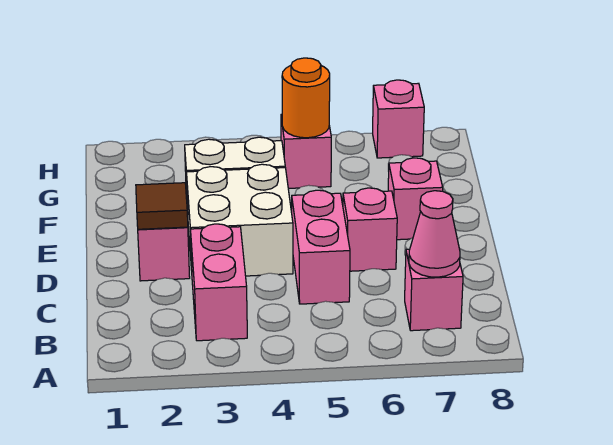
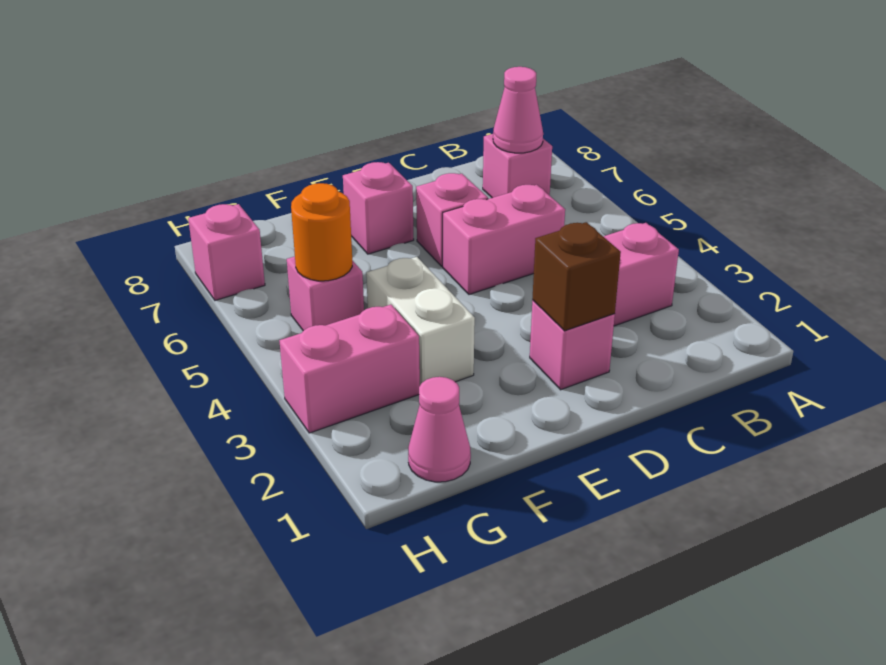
brown 1x1 tile [136,183,188,229] -> brown 1x1 brick [532,222,621,331]
white 2x2 brick [187,164,293,276] -> none
none -> pink 1x1 cone [408,377,471,482]
none -> pink 1x2 brick [279,305,420,433]

